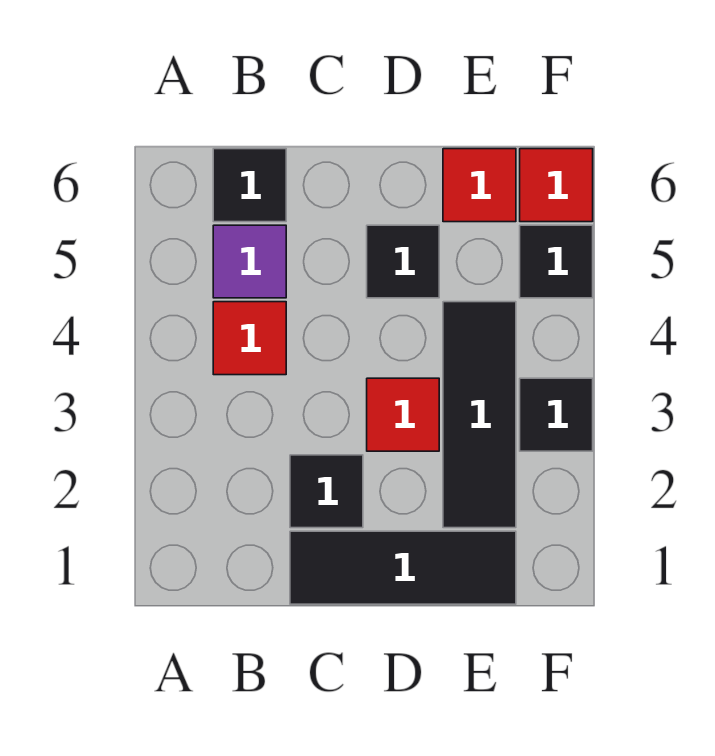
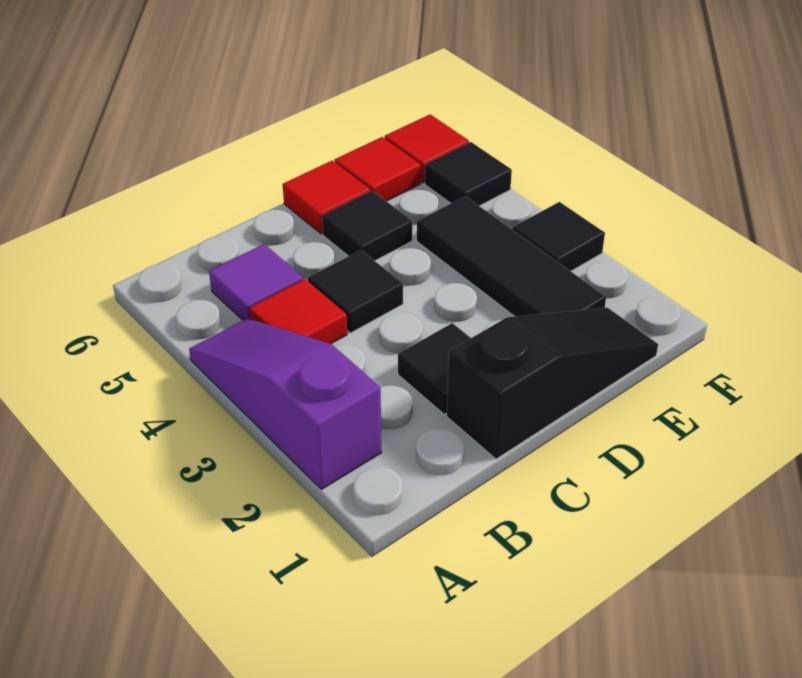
none -> purple 1x3 slope [189,318,382,489]
black 1x1 tile [213,149,286,222] -> black 1x1 tile moved to [308,250,403,333]
black 1x3 tile [290,531,516,604] -> black 1x3 slope [447,308,658,459]
red 1x1 tile [367,378,439,451] -> red 1x1 tile moved to [283,161,370,234]

